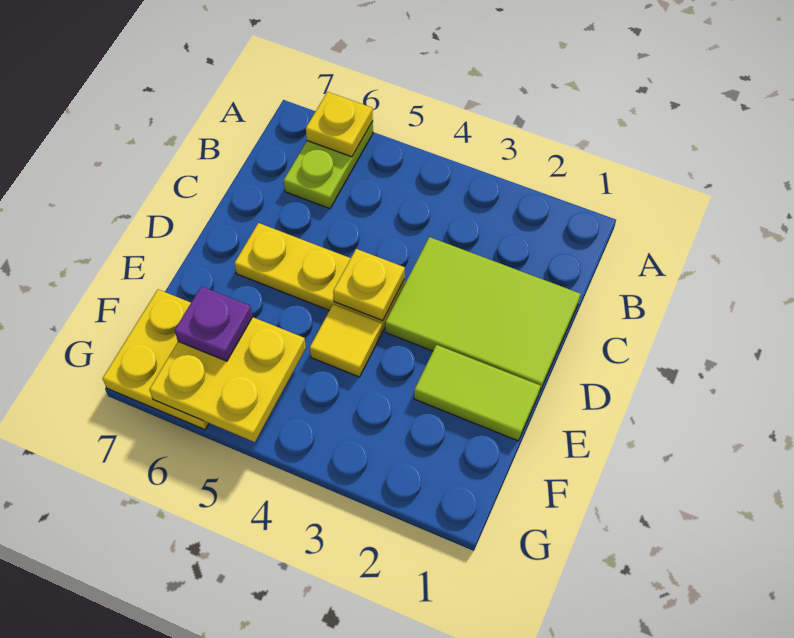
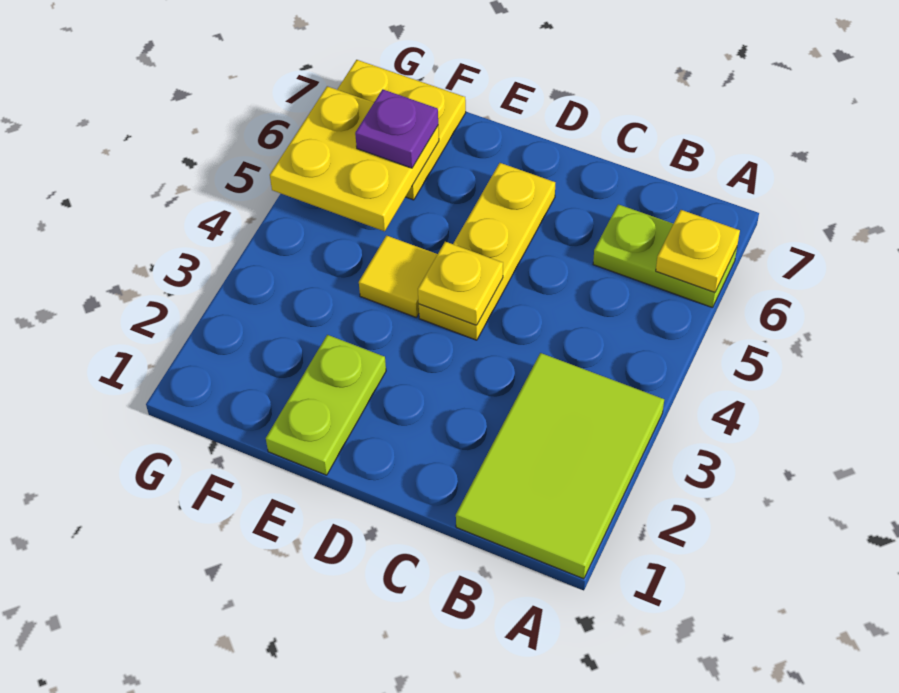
lime 2x3 tile [385,237,581,393] -> lime 2x3 tile moved to [456,353,664,579]
lime 1x2 tile [414,345,540,441] -> lime 1x2 plate [266,335,386,475]

